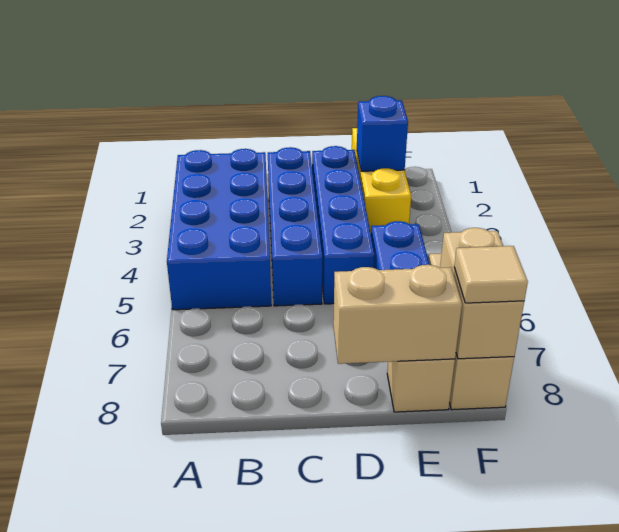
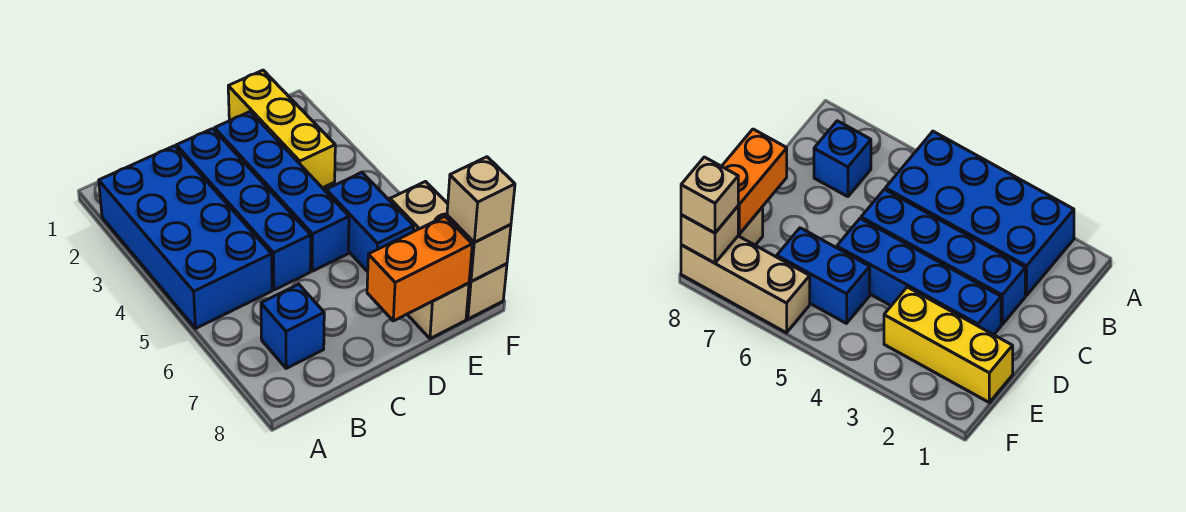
tan 1x2 brick [333,265,462,364] -> orange 1x2 brick [367,217,472,321]
blue 1x1 brick [357,96,408,171] -> blue 1x1 brick moved to [261,284,324,368]
tan 1x2 brick [440,228,524,359] -> tan 1x1 brick [447,216,511,282]
tan 1x1 tile [454,246,528,303] -> tan 1x1 brick [447,157,515,242]

